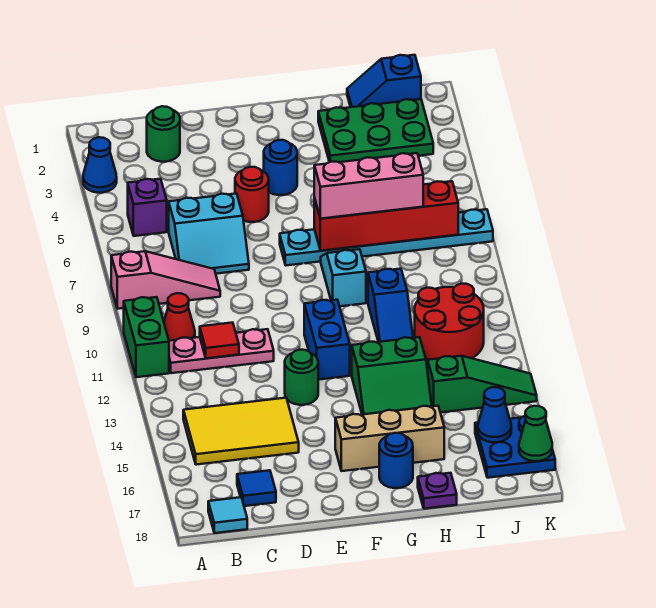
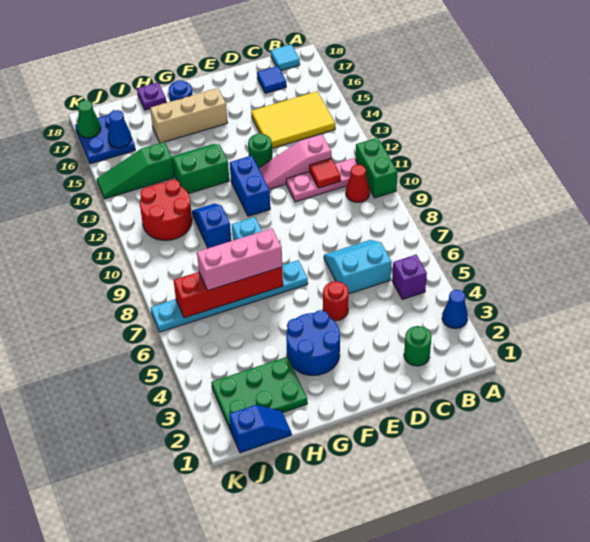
pink 1x3 slope [111,251,220,309] -> pink 1x3 slope moved to [259,134,331,189]
blue 1x1 round brick [264,140,297,195] -> blue 2x2 round brick [286,310,340,375]

